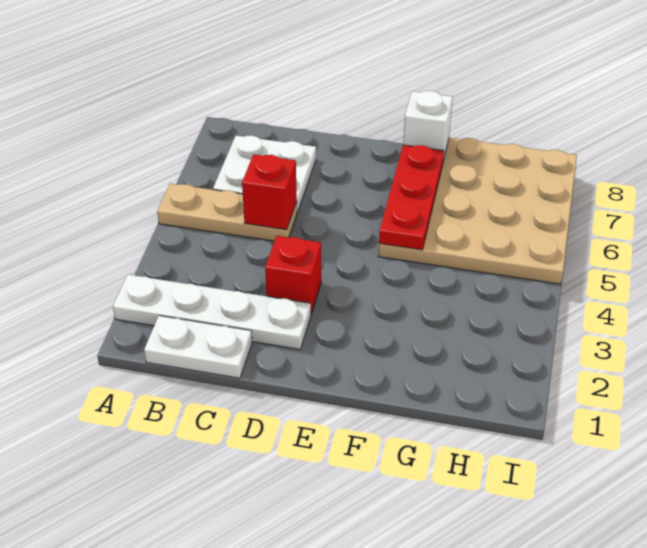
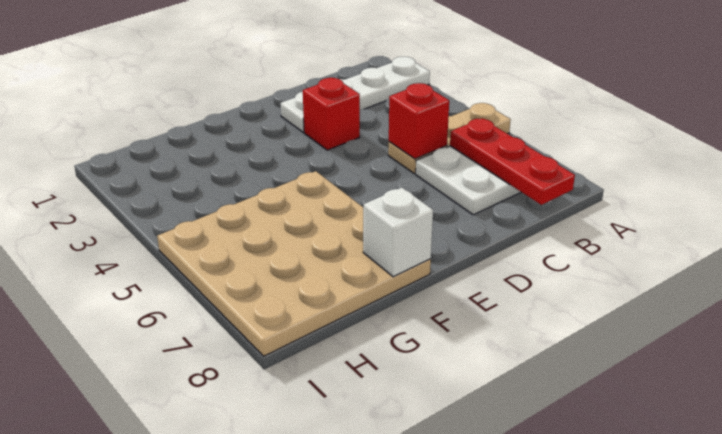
white 1x2 plate [144,316,252,378] -> none
red 1x3 plate [379,145,444,250] -> red 1x3 plate moved to [450,119,575,205]

